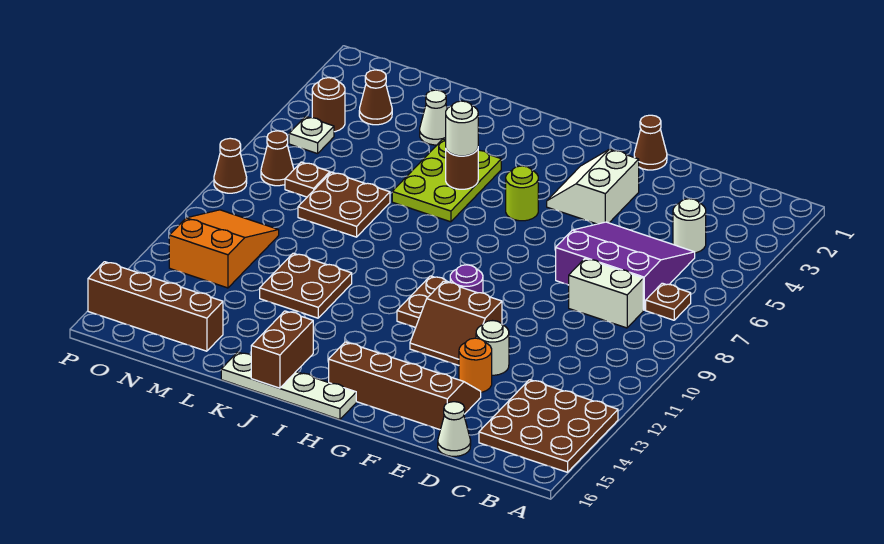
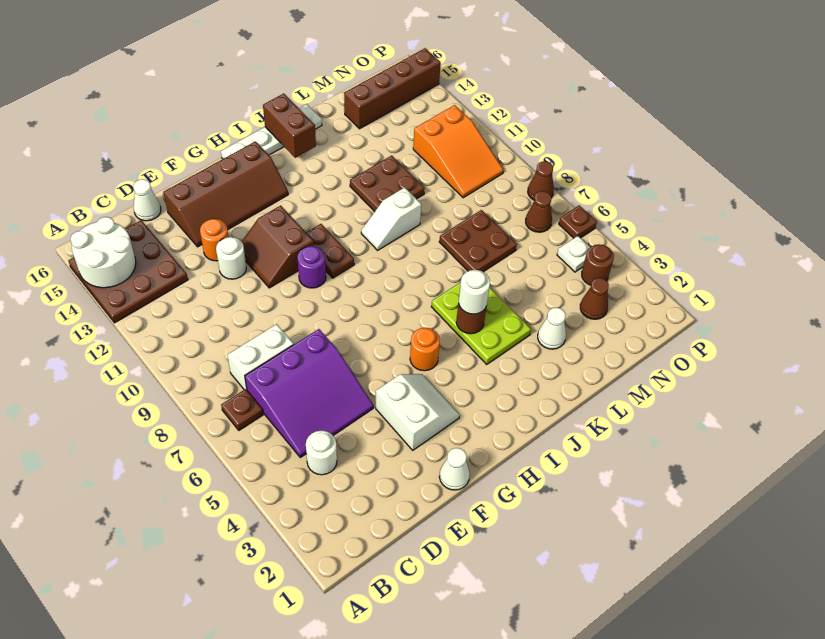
none -> white 2x2 round brick [70,217,136,288]
brown 1x1 cone [634,115,667,170] -> white 1x1 cone [439,448,470,490]
brown 2x2 slope [410,281,502,365] -> brown 2x2 slope turned to [242,206,314,288]
lime 1x1 round brick [506,166,538,221] -> orange 1x1 round brick [410,328,440,371]
none -> white 1x2 slope [361,188,421,250]
brown 1x1 plate [285,162,330,197] -> brown 1x1 plate moved to [559,205,597,238]

